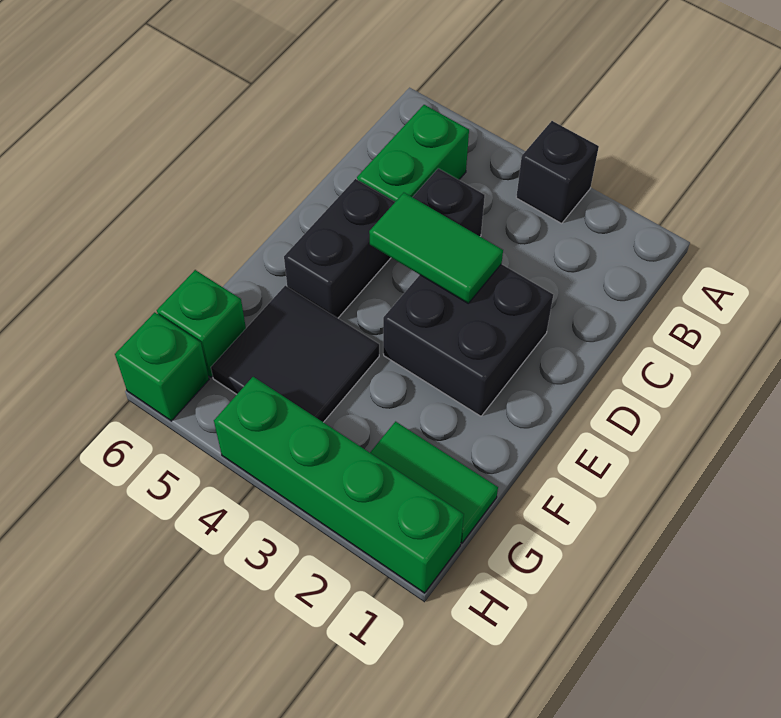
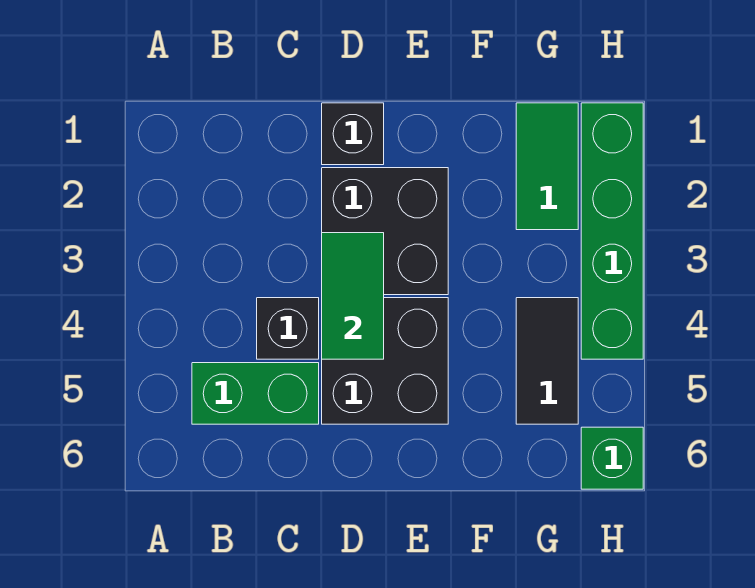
black 1x1 brick [516,121,599,223] -> black 1x1 brick moved to [322,103,384,165]
black 1x2 brick [284,179,395,318] -> black 2x2 brick [322,298,448,424]
black 2x2 tile [211,286,379,422] -> black 1x2 tile [516,298,578,424]
green 1x1 brick [157,270,246,377] -> none

